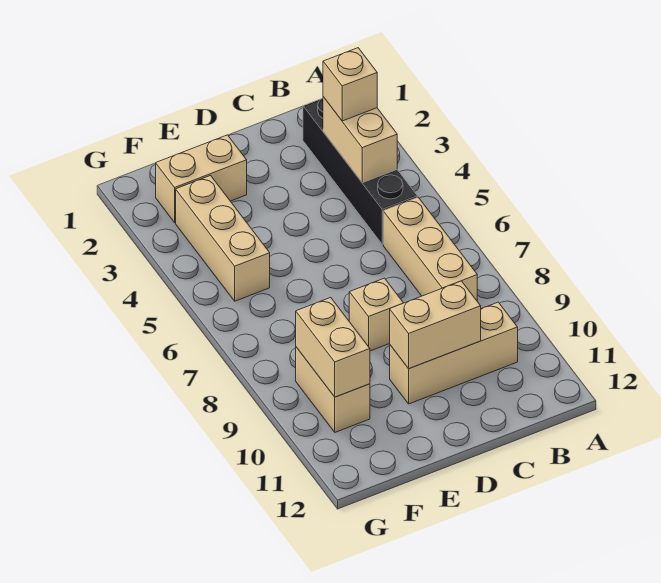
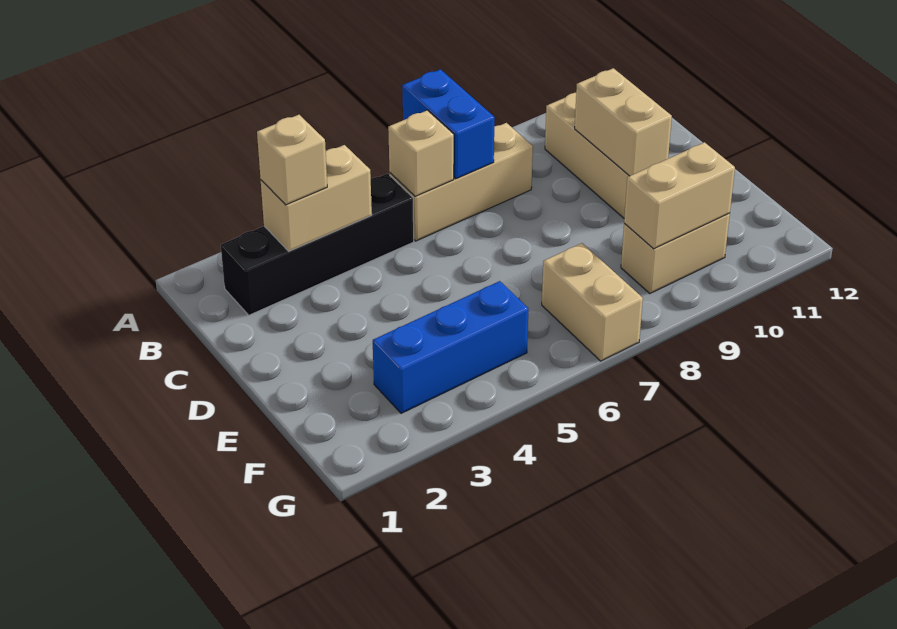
none -> blue 1x2 brick [402,69,495,179]
tan 1x1 brick [349,278,403,351] -> tan 1x1 brick moved to [388,110,454,196]
tan 1x2 brick [156,135,247,222] -> tan 1x2 brick moved to [542,243,643,361]
tan 1x3 brick [176,176,270,301] -> blue 1x3 brick [373,281,528,413]

